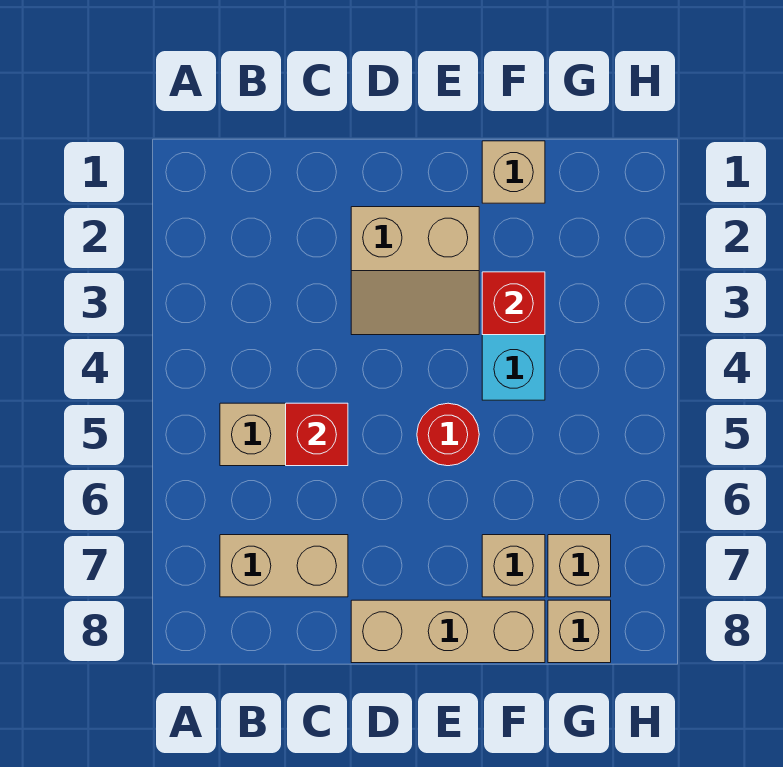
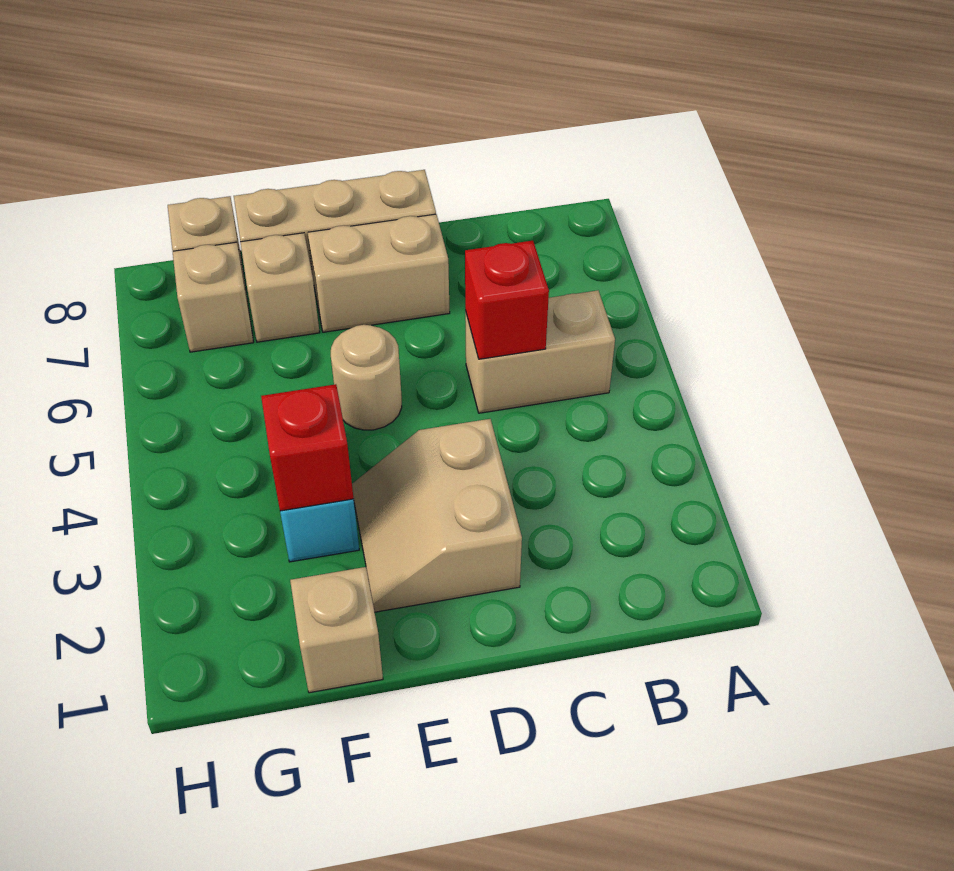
tan 1x2 brick [220,535,348,597] -> tan 1x2 brick moved to [308,214,450,332]
tan 2x2 slope [351,207,479,335] -> tan 2x2 slope turned to [352,419,522,612]
red 1x1 round brick [417,403,479,466] -> tan 1x1 round brick [331,325,402,430]

